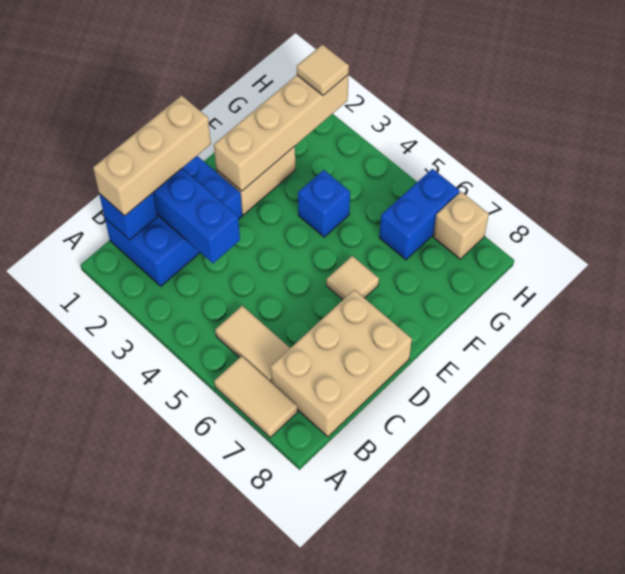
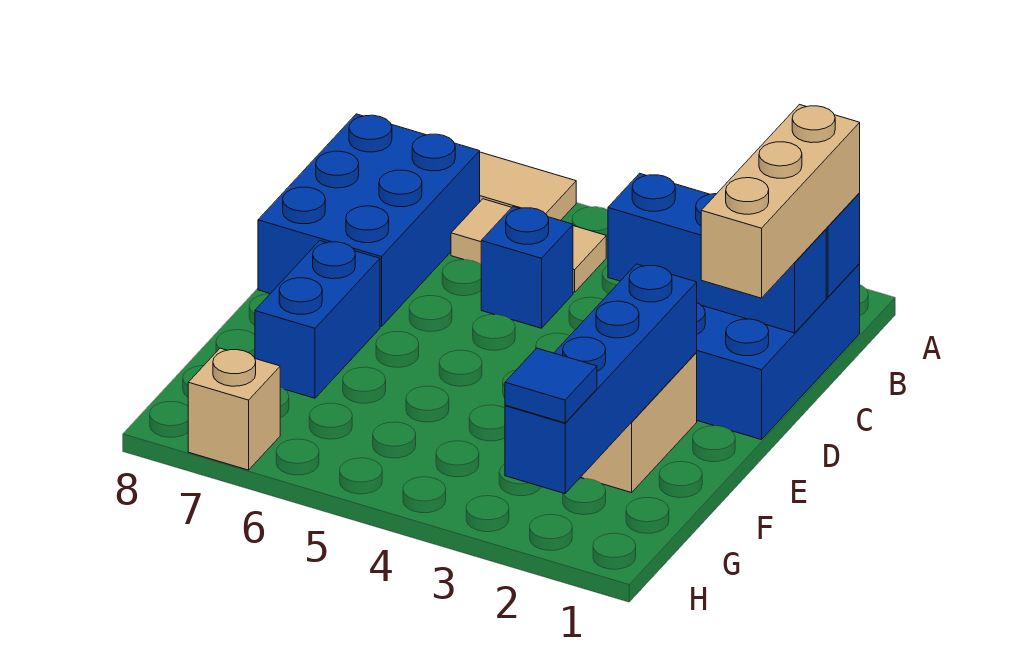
tan 2x3 brick [271,290,412,437] -> blue 2x3 brick [258,114,480,327]
tan 1x4 brick [214,74,349,191] -> blue 1x4 brick [505,264,697,494]
tan 1x1 tile [326,256,379,300] -> none
blue 1x1 brick [298,170,350,237] -> blue 1x1 brick moved to [481,207,573,328]
blue 1x2 brick [379,169,460,260] -> blue 1x2 brick moved to [255,241,380,398]
tan 1x1 tile [297,44,349,95] -> blue 1x1 tile [505,348,597,423]

